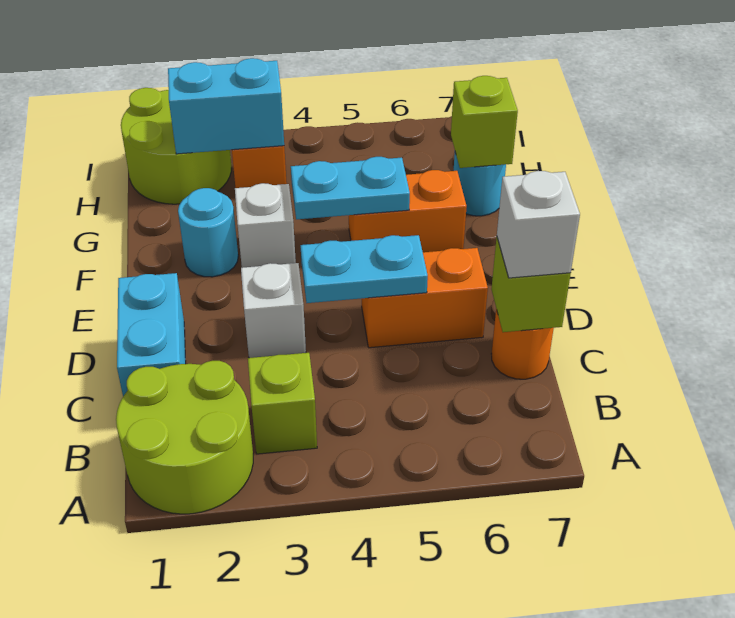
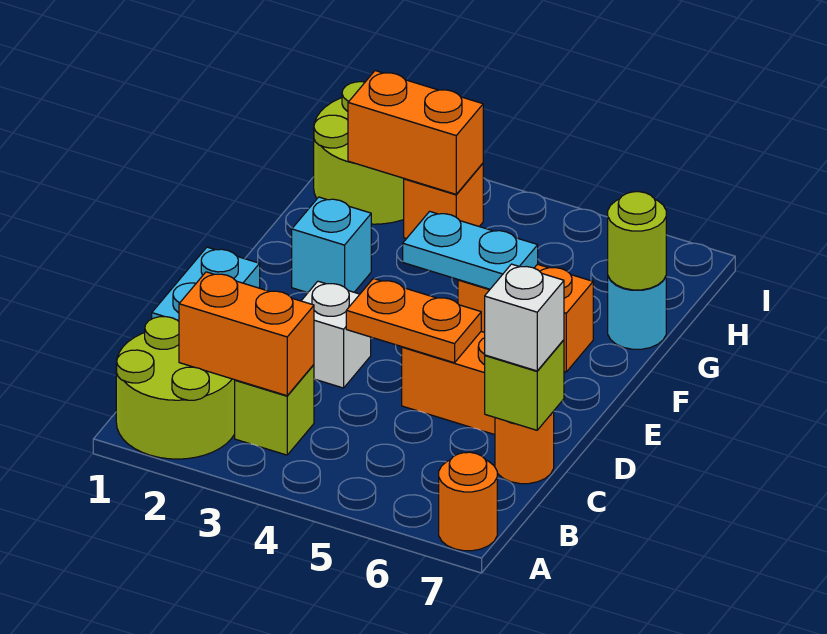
none -> orange 1x1 round brick [439,452,497,551]
none -> orange 1x2 brick [179,272,314,396]
cyan 1x2 plate [301,235,428,303] -> orange 1x2 plate [346,279,481,363]
cyan 1x1 round brick [178,188,238,277] -> cyan 1x1 brick [292,197,371,293]
white 1x1 brick [235,183,296,268] -> none
lime 1x1 brick [451,76,518,168] -> lime 1x1 round brick [608,192,666,290]
cyan 1x2 brick [168,58,284,154] -> orange 1x2 brick [348,71,483,194]

